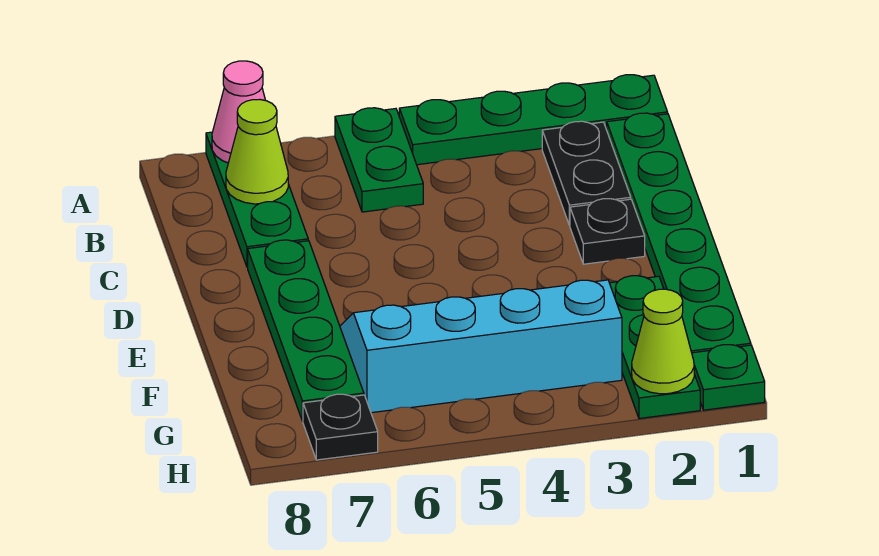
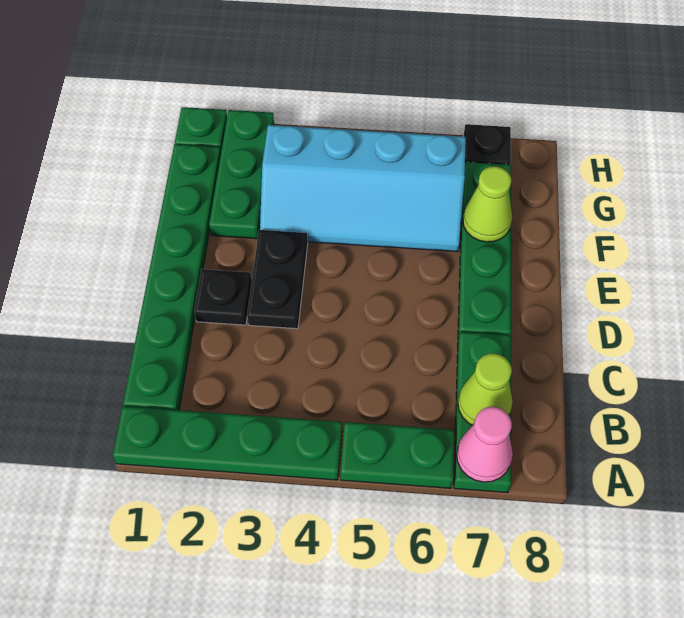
green 1x2 plate [335,108,423,212] -> green 1x2 plate turned to [341,422,454,488]
black 1x2 plate [542,121,631,225] -> black 1x2 plate moved to [247,230,308,329]
lime 1x1 cone [632,289,694,394] -> lime 1x1 cone moved to [463,166,512,242]

